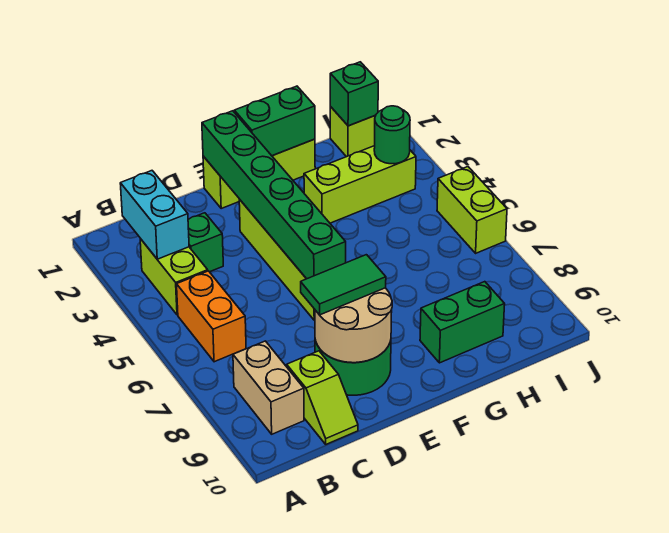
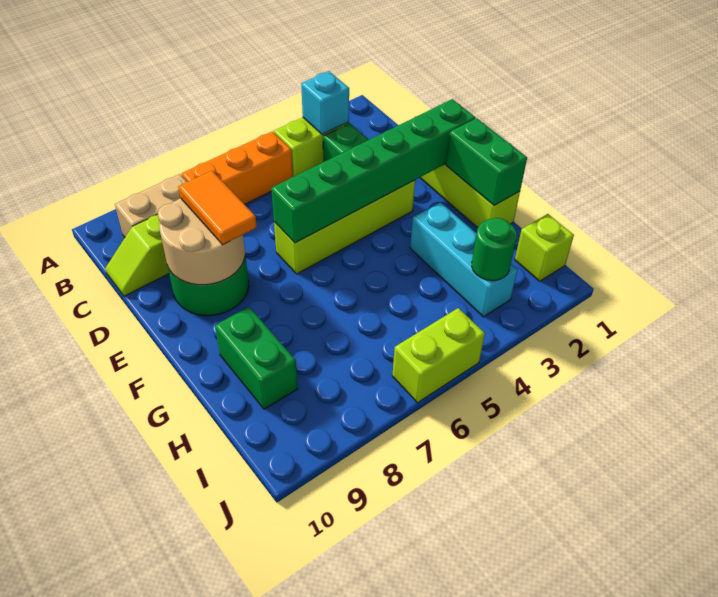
cyan 1x2 brick [120,171,189,259] -> cyan 1x1 brick [301,71,349,134]
orange 1x2 brick [177,271,246,362] -> orange 1x3 brick [182,132,293,204]
green 1x2 tile [301,255,386,315] -> orange 1x2 tile [178,171,257,245]
lime 1x3 brick [304,146,416,223] -> cyan 1x3 brick [410,202,517,317]
green 1x1 brick [330,62,378,126] -> none

